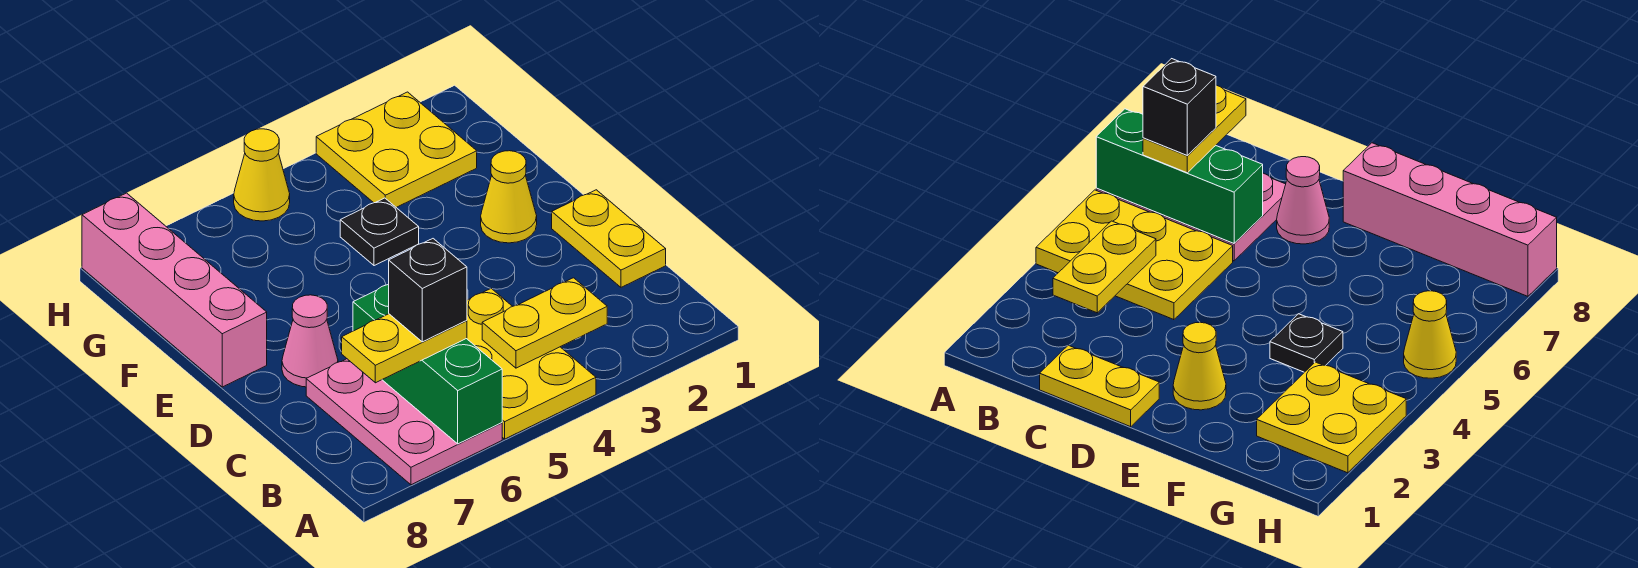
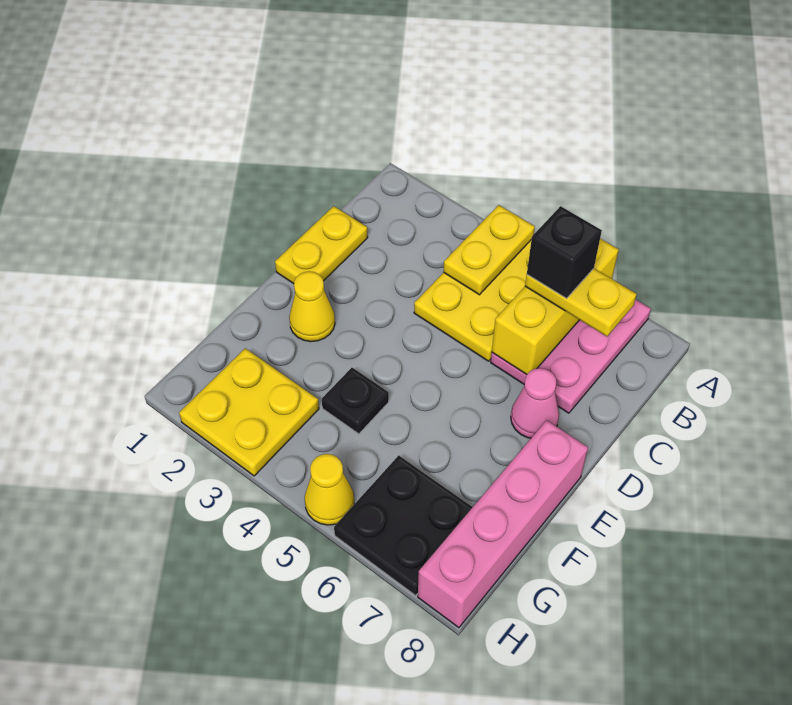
green 1x3 brick [353,285,502,444] -> yellow 1x3 brick [492,239,619,375]
yellow 1x2 plate [482,278,607,368] -> yellow 1x2 plate turned to [443,205,535,295]
none -> black 2x2 plate [334,455,472,595]

